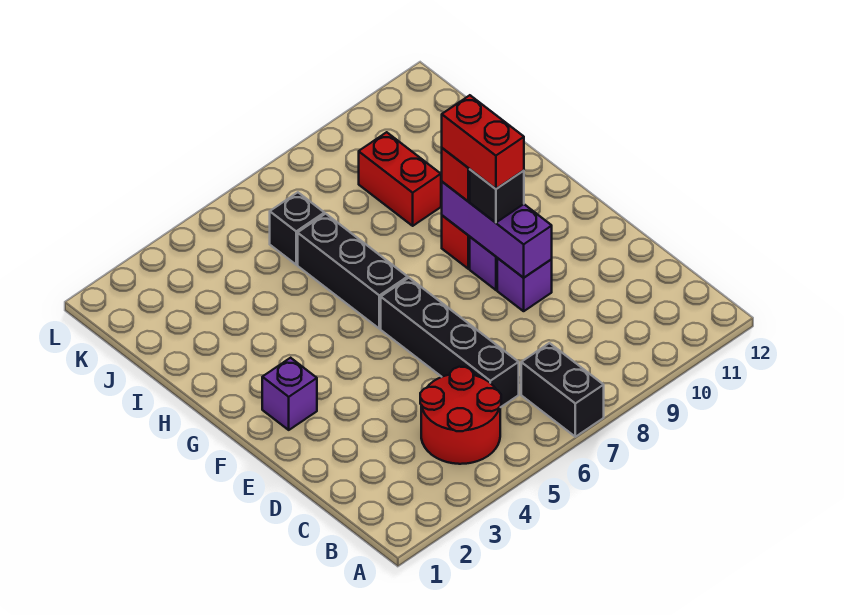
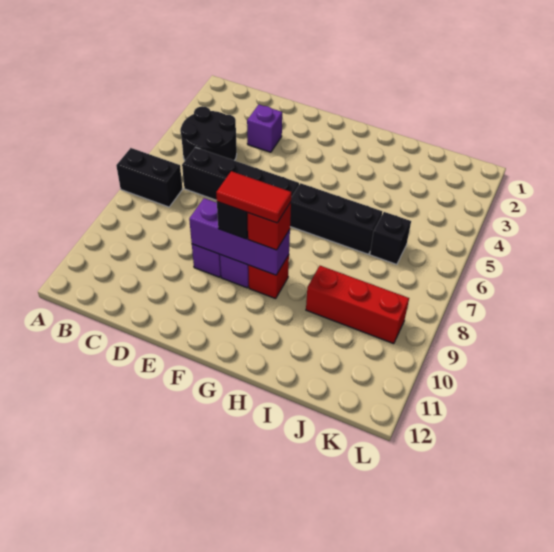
red 2x2 round brick [420,367,501,464] -> black 2x2 round brick [180,106,237,161]
purple 1x1 brick [262,358,317,430] -> purple 1x1 brick moved to [247,105,282,152]
red 1x2 brick [442,95,524,189] -> red 1x2 tile [216,171,291,223]
red 1x2 brick [359,132,441,226] -> red 1x3 brick [306,266,409,344]

